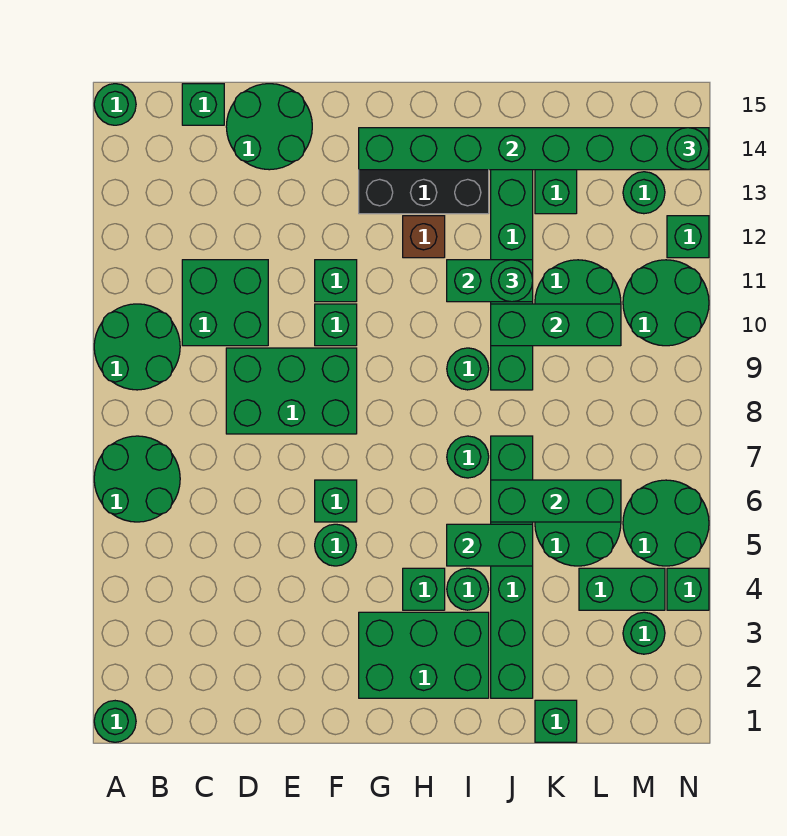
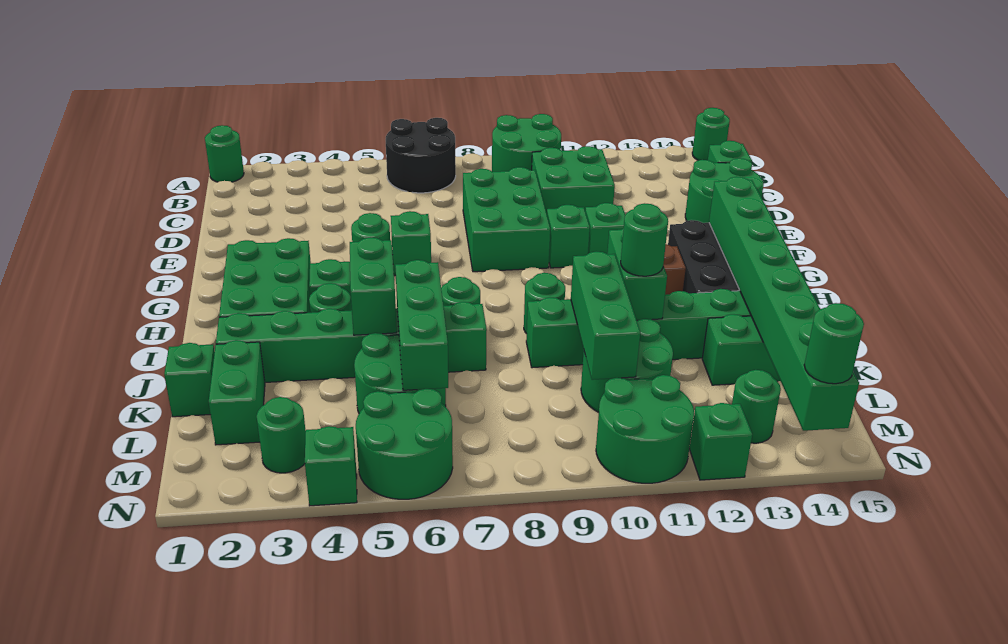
green 2x2 round brick [94,436,180,522] -> black 2x2 round brick [386,118,456,193]
green 1x2 brick [579,568,665,610] -> green 1x2 brick moved to [209,340,265,445]

